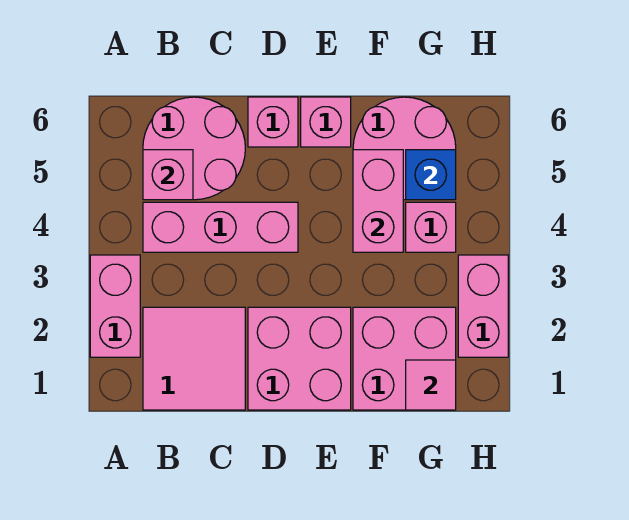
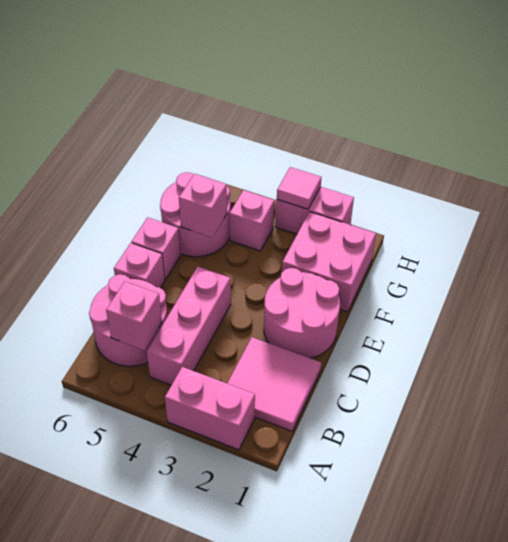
pink 2x2 brick [248,307,351,410] -> pink 2x2 round brick [264,268,340,358]
pink 1x2 brick [353,150,403,252] -> pink 1x1 brick [179,174,227,238]
pink 1x1 tile [406,360,456,410] -> pink 1x1 tile moved to [277,167,322,209]
blue 1x1 brick [406,150,456,200] -> none

